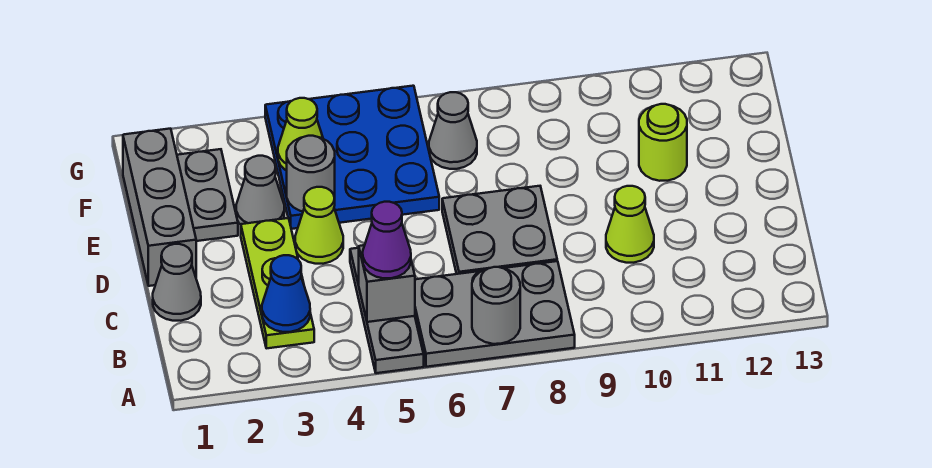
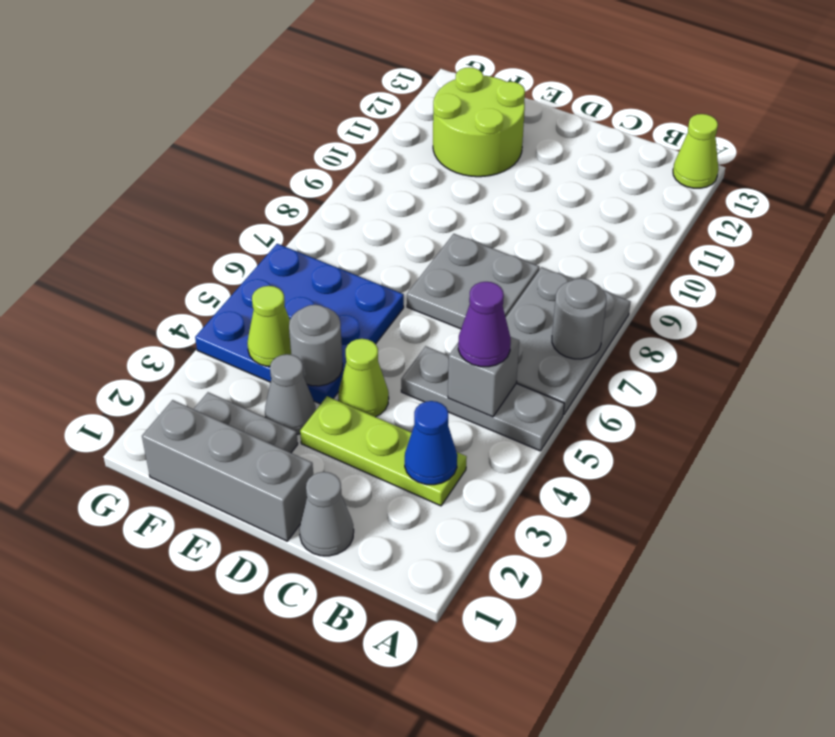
lime 1x1 cone [606,186,654,263] -> lime 1x1 cone moved to [673,114,718,188]
lime 1x1 round brick [639,104,687,181] -> lime 2x2 round brick [433,67,525,177]
grey 1x1 cone [429,92,477,169] -> none

